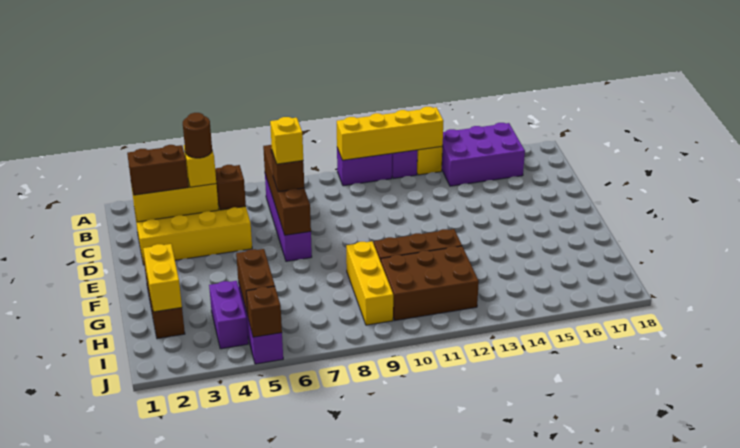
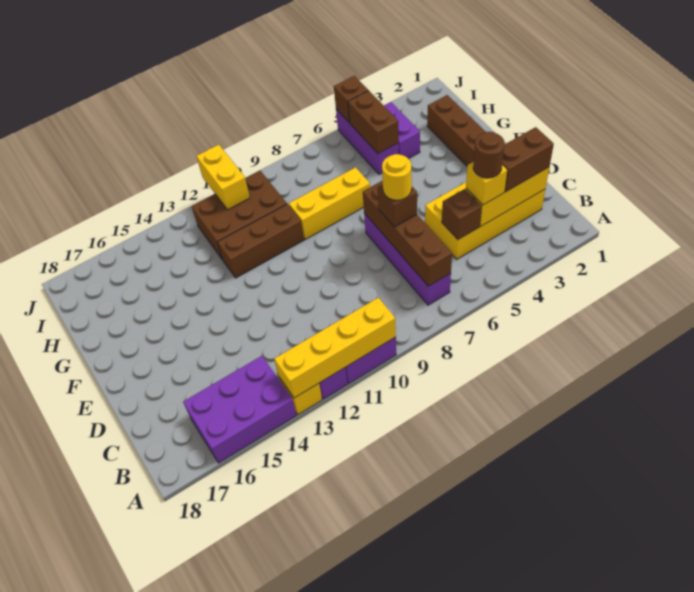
yellow 1x1 brick [270,117,303,164] -> yellow 1x1 round brick [382,154,412,200]
yellow 1x2 brick [143,244,182,312] -> yellow 1x2 brick moved to [197,145,250,210]
yellow 1x3 brick [346,241,393,325] -> yellow 1x3 brick turned to [289,167,370,239]

